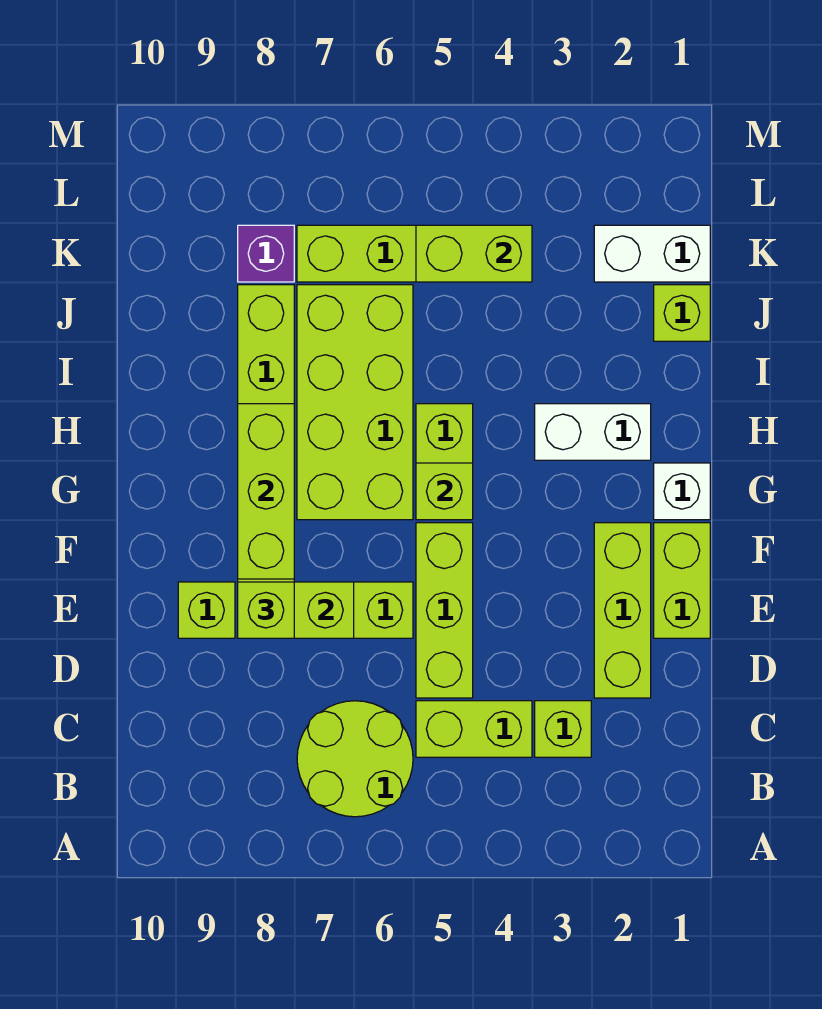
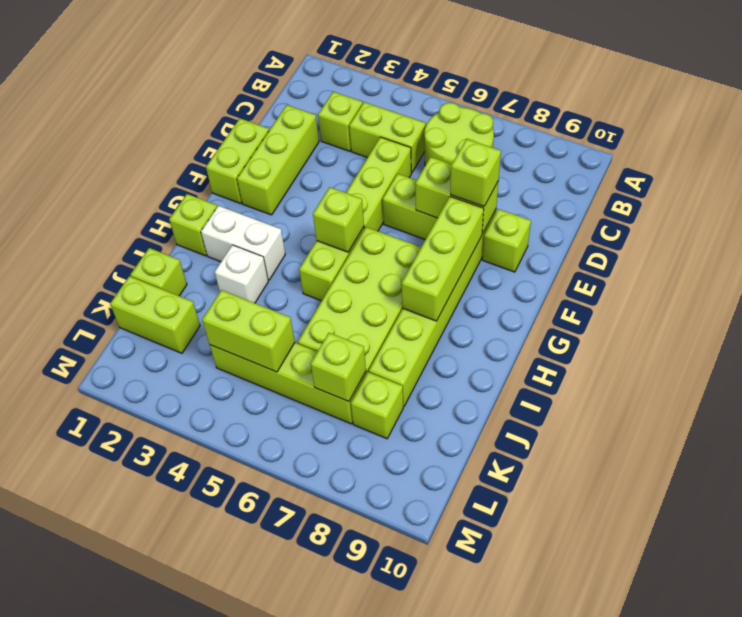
white 1x1 brick [654,463,710,520] -> white 1x1 brick moved to [215,245,268,303]
none -> lime 1x1 brick [169,194,217,256]
white 1x2 brick [594,225,710,282] -> lime 1x2 brick [110,276,200,353]
none -> lime 1x1 brick [311,333,366,402]
purple 1x1 brick [238,225,294,282] -> lime 1x1 brick [351,372,403,439]

